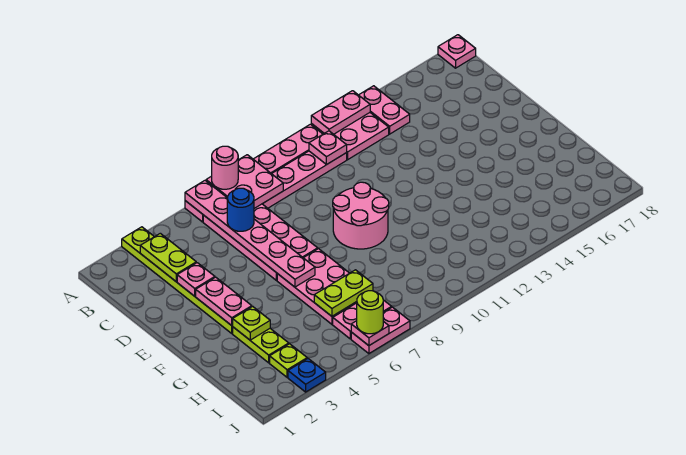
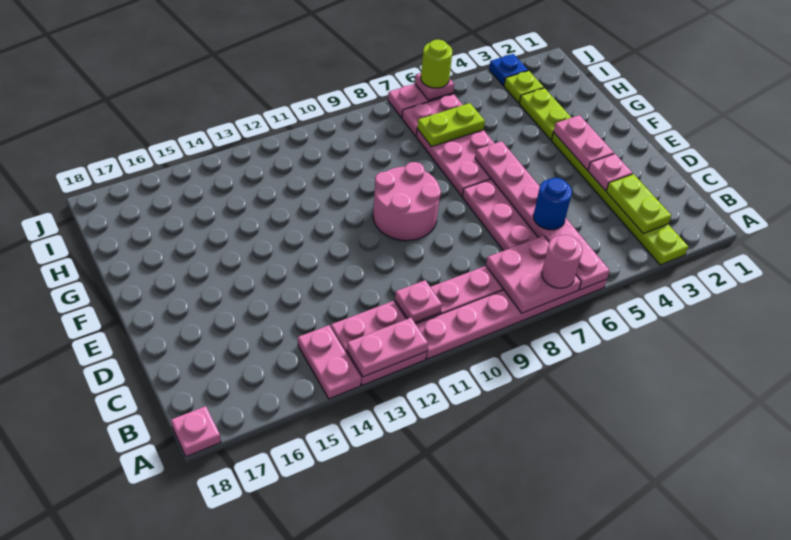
lime 1x1 plate [233,306,270,340] -> none

